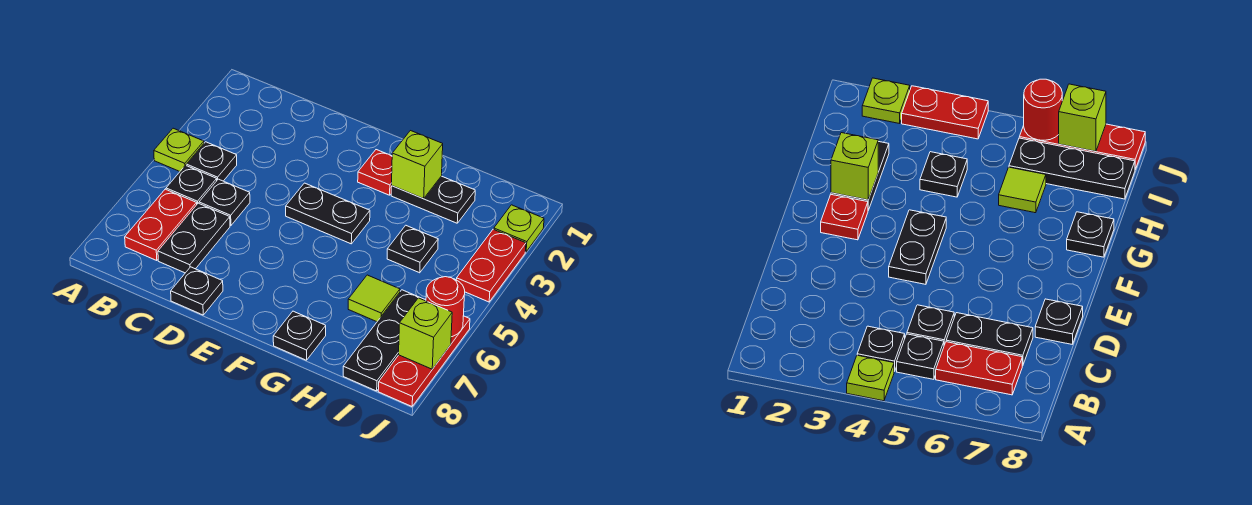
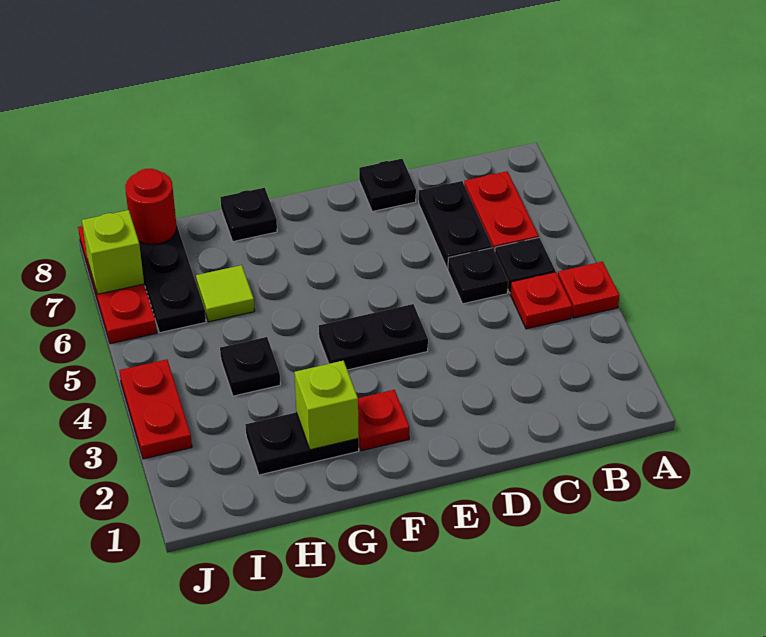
lime 1x1 plate [154,128,204,171] -> red 1x1 plate [558,262,619,318]
black 1x1 plate [186,142,237,181] -> red 1x1 plate [510,272,572,329]
lime 1x1 plate [494,205,544,252] -> none
red 1x1 round brick [426,277,465,337] -> red 1x1 round brick moved to [125,169,177,244]

